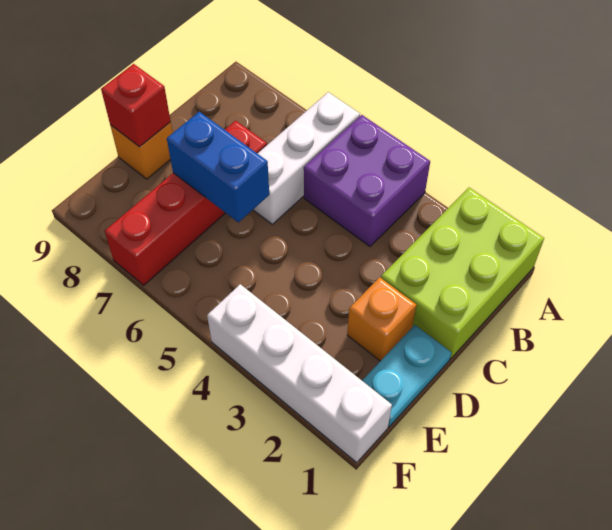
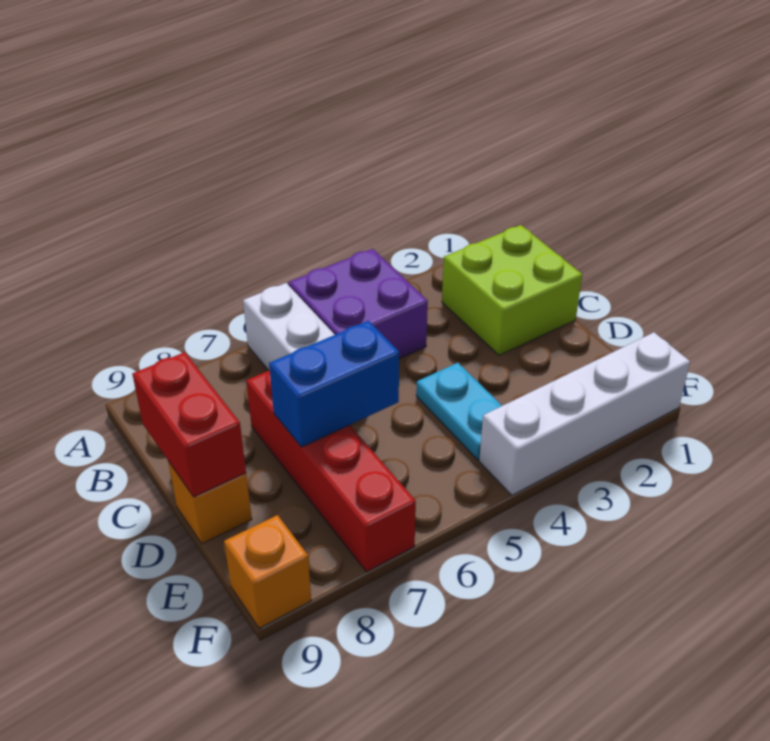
lime 2x3 brick [381,187,544,359] -> lime 2x2 brick [442,225,582,355]
cyan 1x2 plate [362,325,451,427] -> cyan 1x2 plate moved to [416,363,502,460]
orange 1x1 brick [347,277,417,361] -> orange 1x1 brick moved to [224,515,311,628]
red 1x1 brick [101,64,171,147] -> red 1x2 brick [132,352,246,497]

